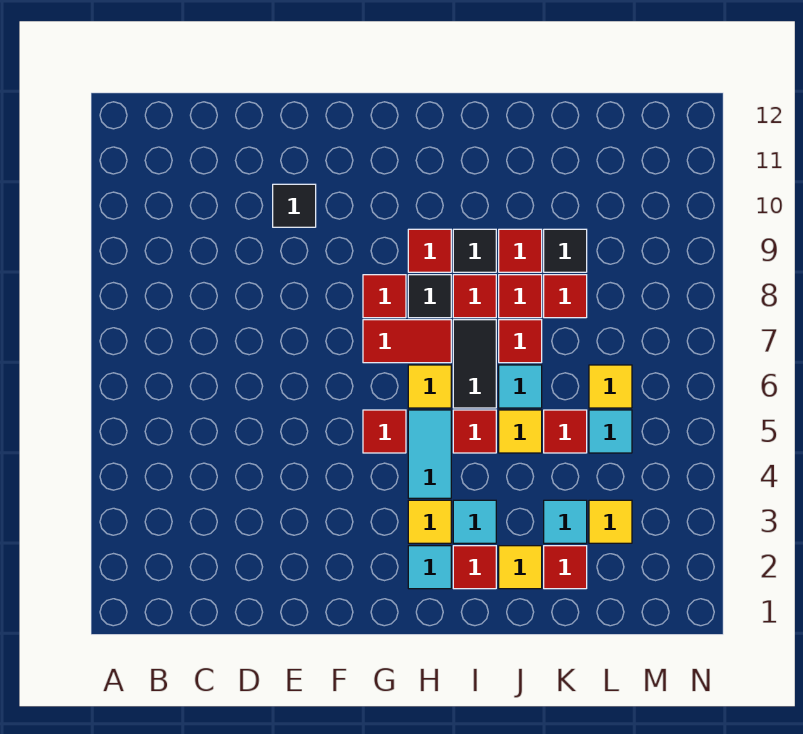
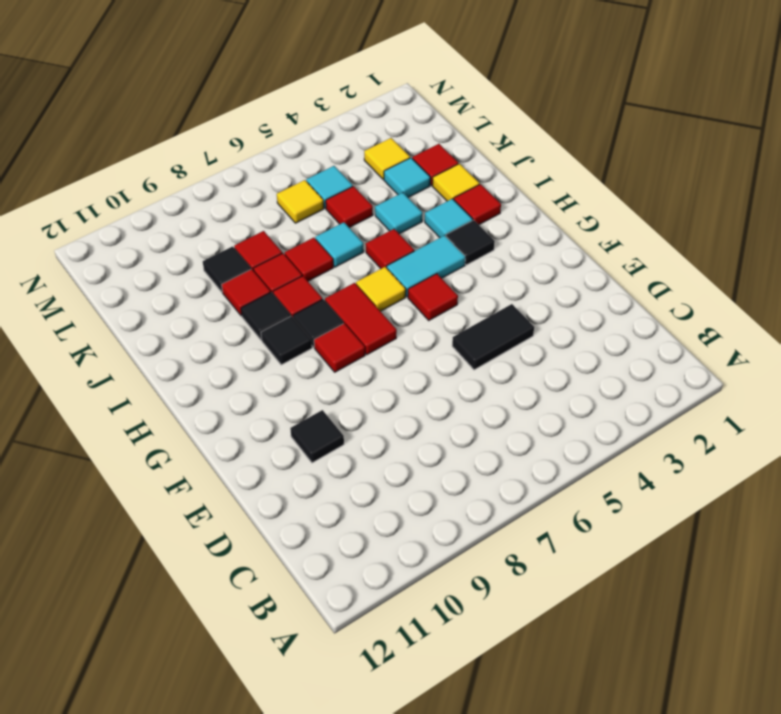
cyan 1x1 tile [408,546,451,589] -> cyan 1x1 tile moved to [375,193,422,234]
yellow 1x1 tile [408,500,451,543] -> black 1x1 tile [446,220,495,265]
red 1x1 tile [408,229,451,272] -> black 1x1 tile [261,316,312,365]
black 1x2 tile [453,320,496,408] -> black 1x2 tile moved to [452,304,534,370]
yellow 1x1 tile [499,410,542,453] -> none

